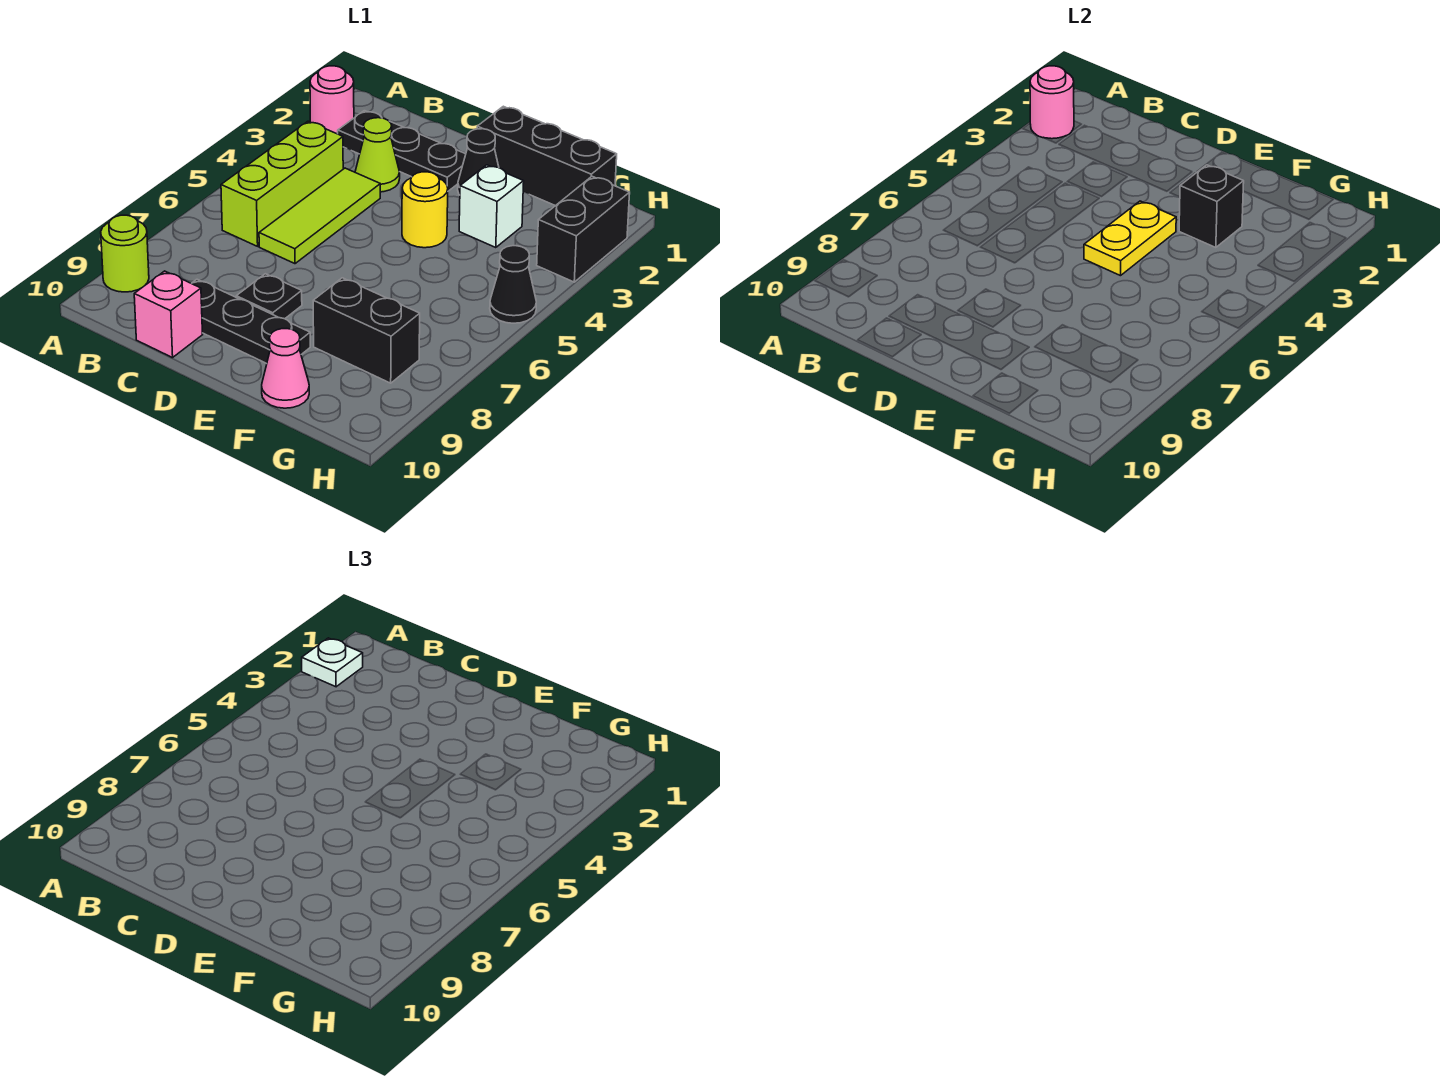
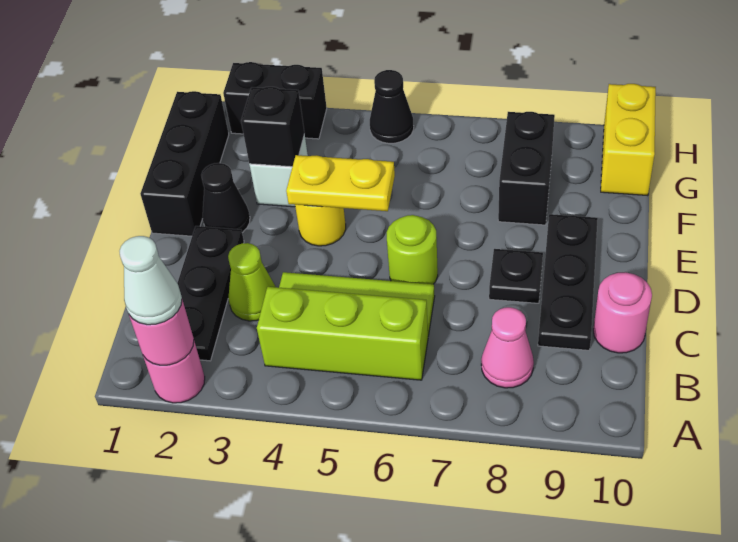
white 1x1 plate [302,638,363,687] -> white 1x1 cone [120,236,182,325]
lime 1x1 round brick [101,215,149,292] -> lime 1x1 round brick moved to [387,215,438,284]
pink 1x1 brick [134,271,203,358] -> pink 1x1 round brick [593,272,652,353]
pink 1x1 cone [262,329,309,408] -> pink 1x1 cone moved to [481,307,534,388]
none -> yellow 1x2 brick [601,84,656,196]

